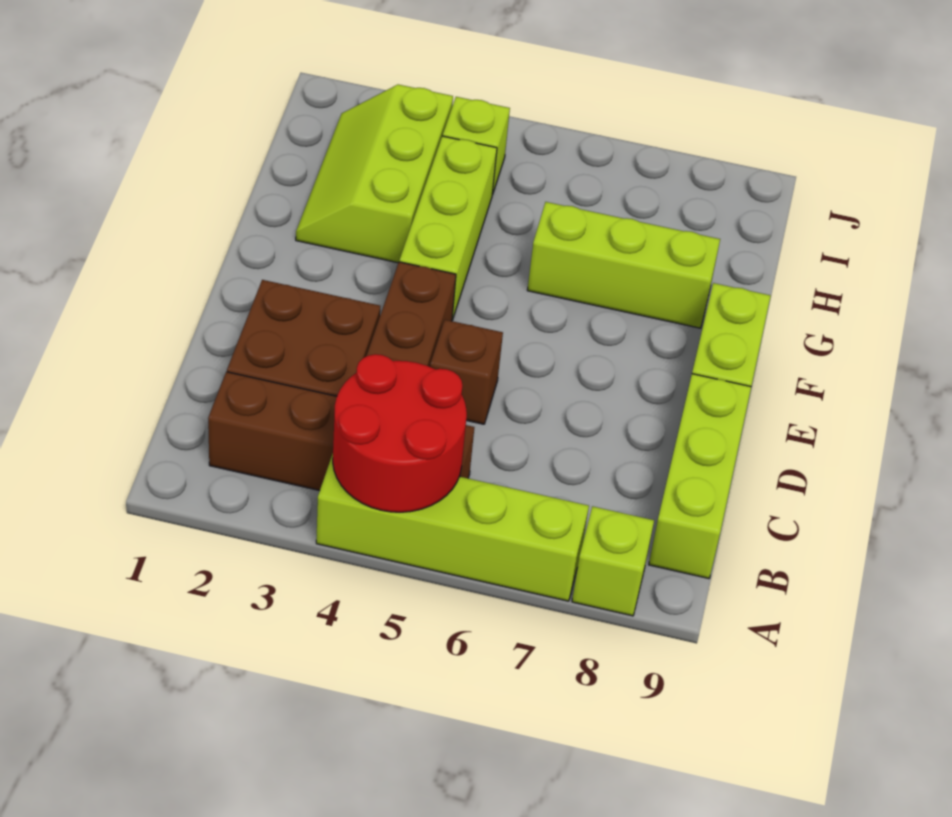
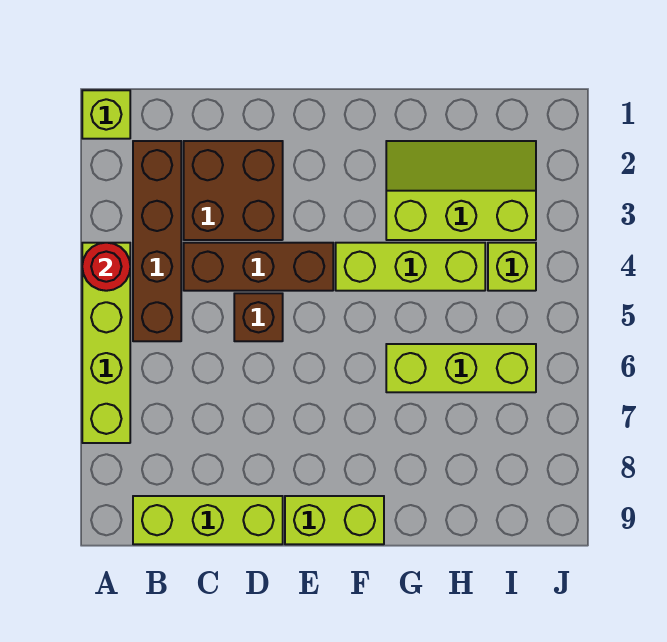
red 2x2 round brick [333,354,467,512] -> red 1x1 round brick [82,243,130,291]
lime 1x1 brick [572,506,654,616] -> lime 1x1 brick moved to [82,90,130,139]
lime 1x3 brick [527,202,720,328] -> lime 1x3 brick turned to [386,344,536,392]

